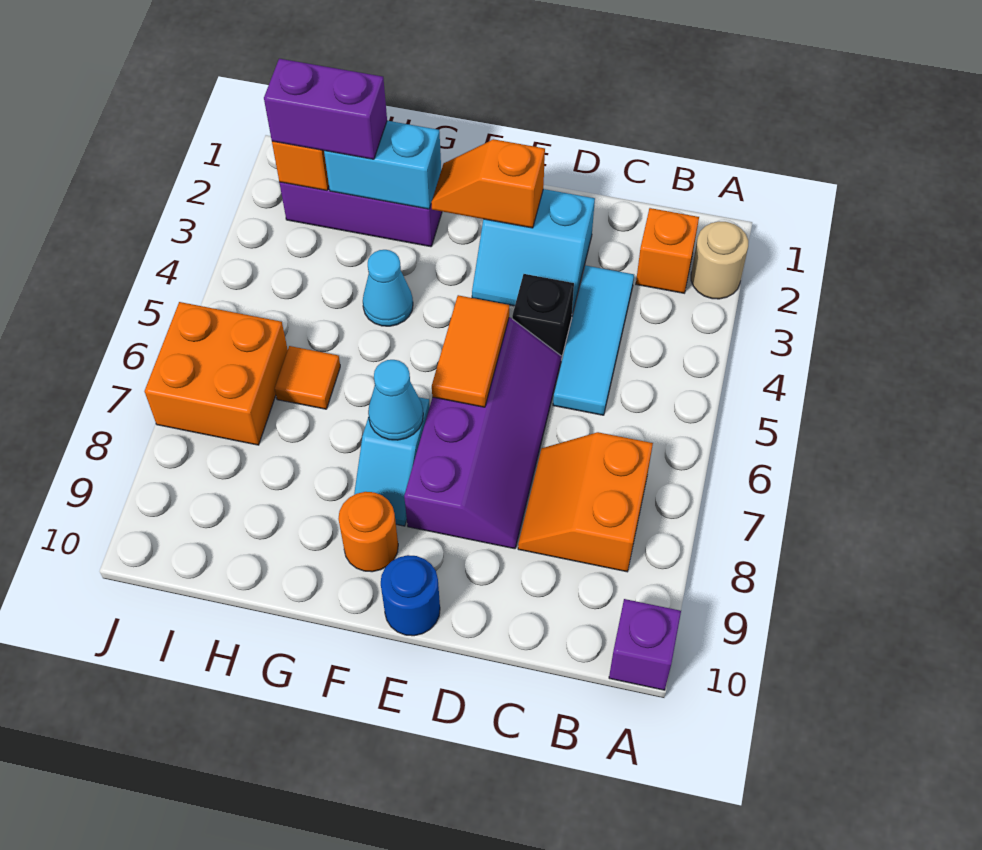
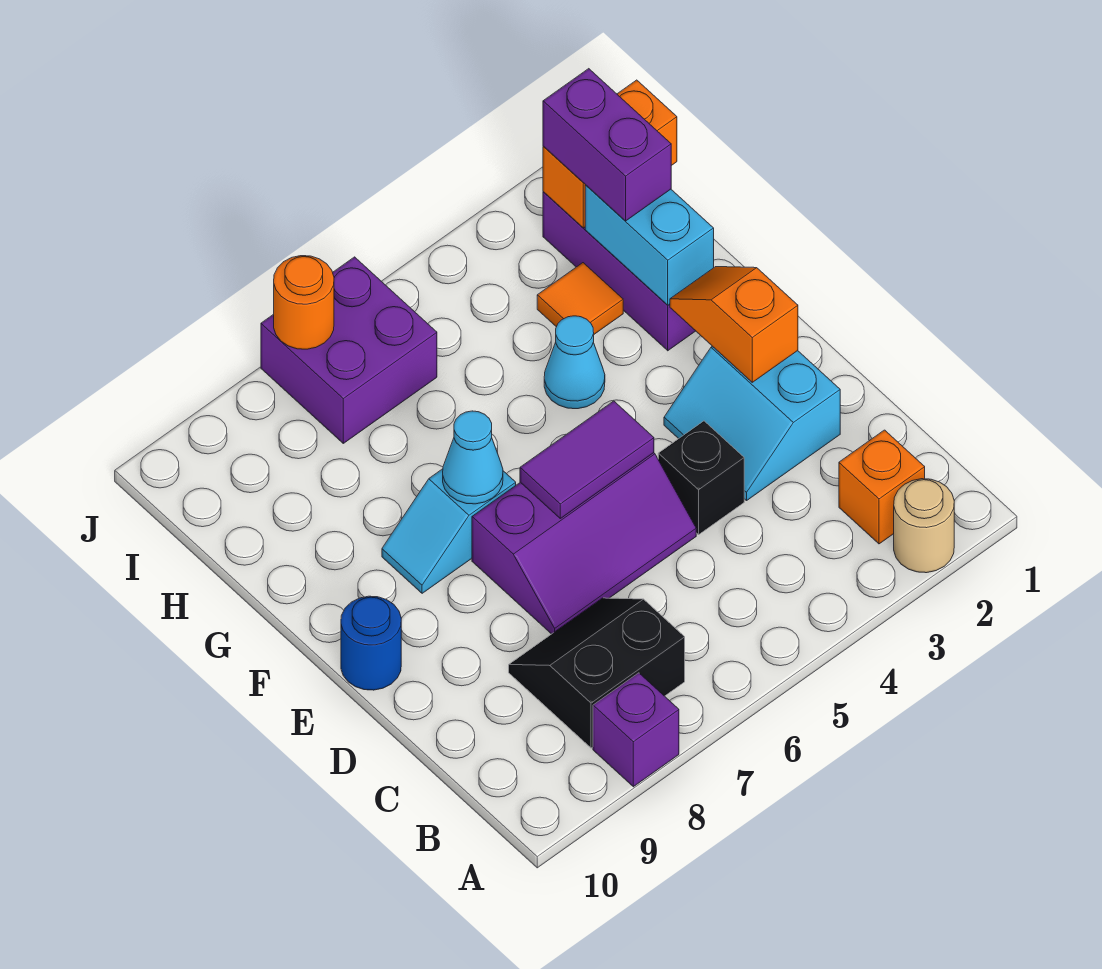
purple 1x1 brick [609,599,681,690] -> purple 1x1 brick moved to [593,673,679,787]
orange 2x2 slope [518,432,653,572] -> black 2x2 slope [509,598,685,748]
cyan 1x3 tile [553,265,634,415] -> none
purple 2x4 slope [404,317,561,549] -> purple 2x3 slope [472,453,696,634]
orange 1x2 tile [432,295,509,407] -> purple 1x2 tile [520,401,654,518]
orange 1x1 round brick [338,492,398,572] -> orange 1x1 round brick moved to [274,256,334,349]
orange 1x1 tile [275,346,340,409] -> orange 1x1 tile moved to [537,263,623,334]
orange 2x2 brick [145,302,288,445] -> purple 2x2 brick [261,257,437,443]

